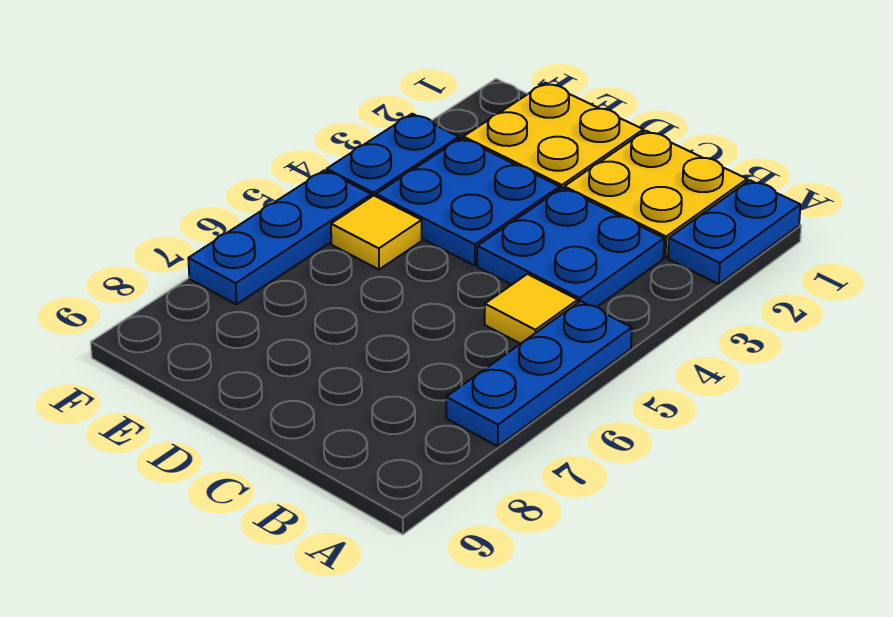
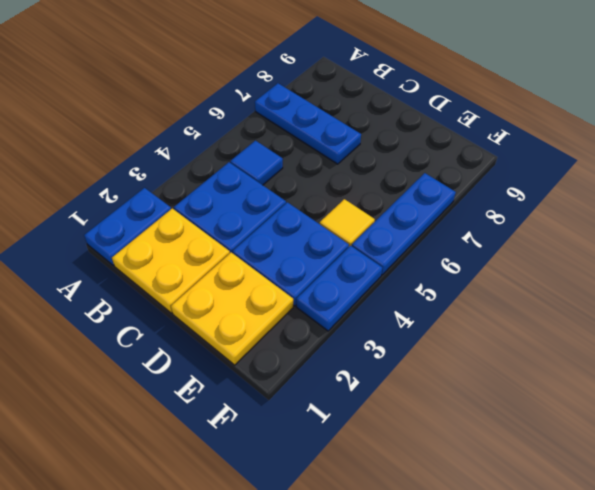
blue 1x3 plate [446,301,632,446] -> blue 1x3 plate turned to [255,83,361,164]
yellow 1x1 tile [485,274,578,344] -> blue 1x1 tile [230,141,283,185]

